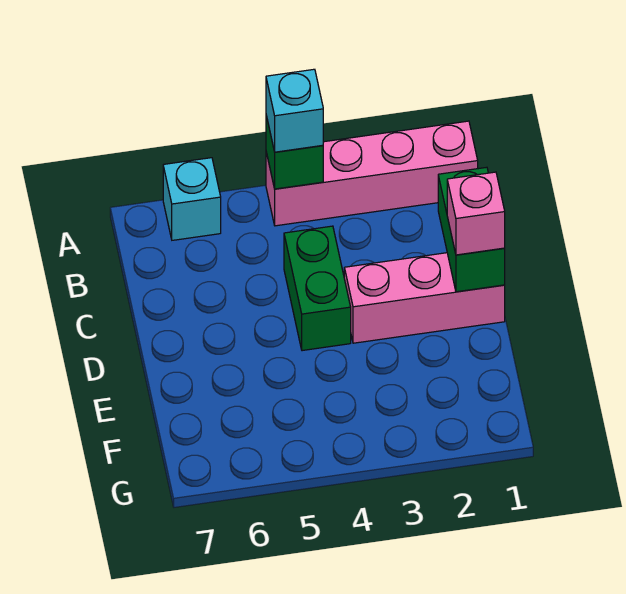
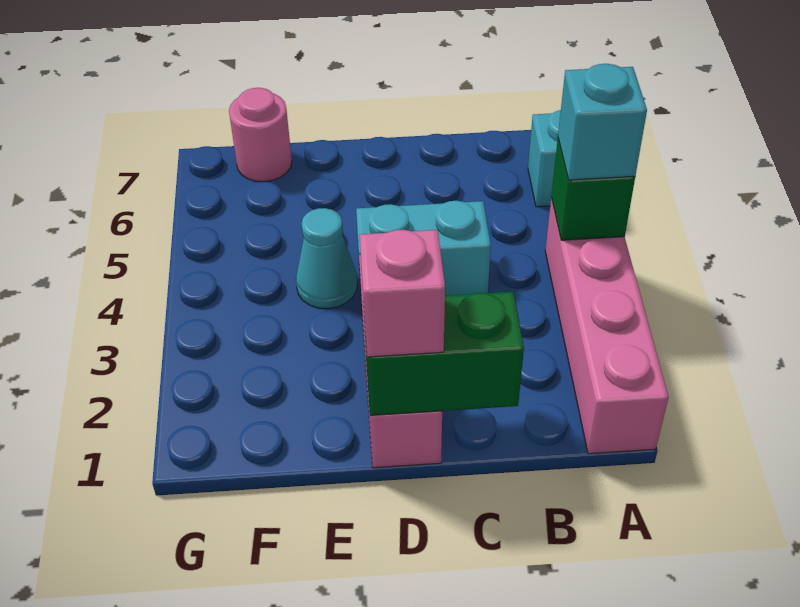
green 1x2 brick [284,226,351,351] -> cyan 1x2 brick [356,201,491,300]
none -> cyan 1x1 cone [296,208,357,309]
none -> pink 1x1 round brick [229,88,292,182]

